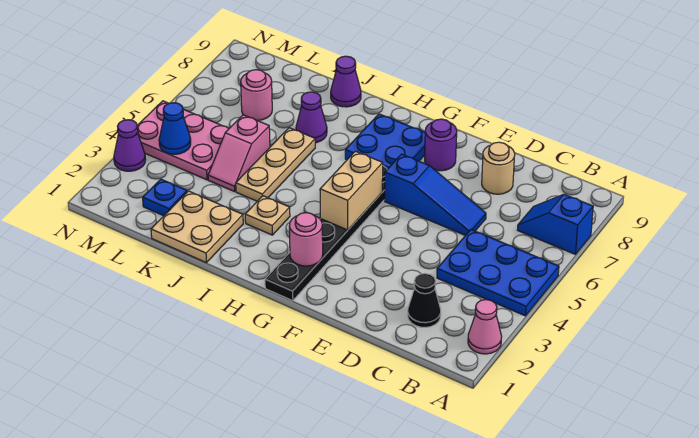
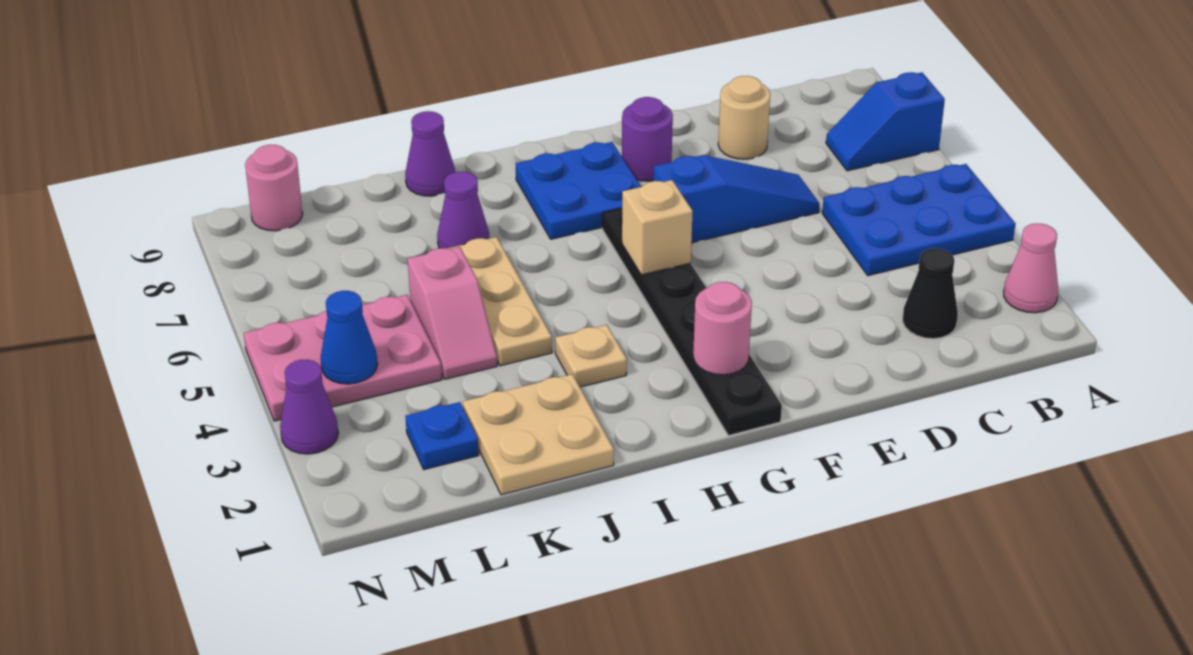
tan 1x2 brick [320,151,383,230] -> tan 1x1 brick [622,180,693,275]
pink 1x1 round brick [241,70,272,121] -> pink 1x1 round brick moved to [245,145,303,231]

